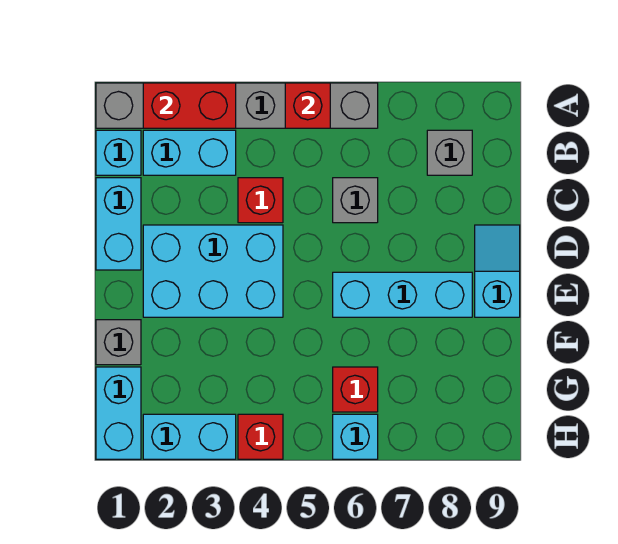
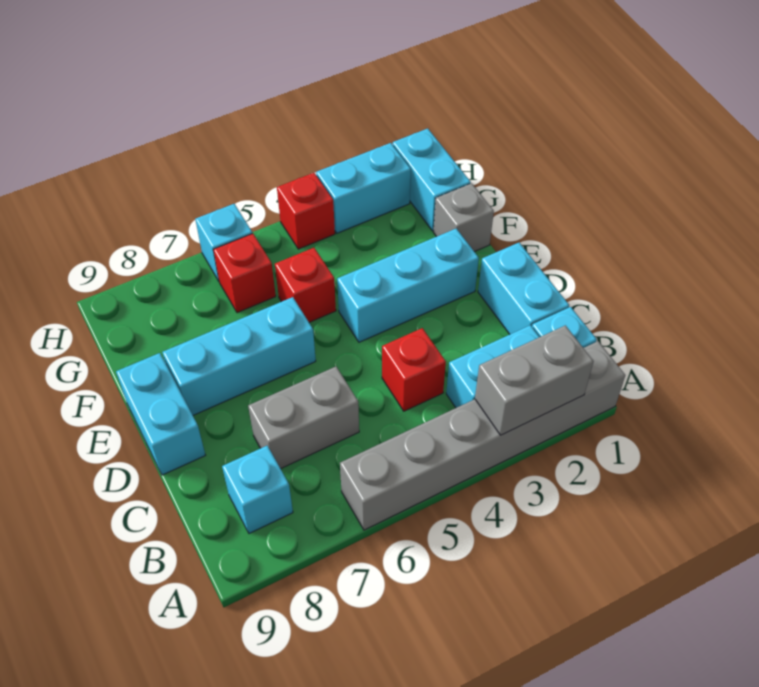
red 1x2 brick [143,83,236,128] -> grey 1x2 brick [475,325,594,435]
red 1x1 brick [285,83,330,128] -> red 1x1 brick moved to [275,248,336,322]
grey 1x1 brick [427,130,472,175] -> cyan 1x1 brick [222,446,293,533]
grey 1x1 brick [333,178,378,223] -> grey 1x2 brick [248,367,359,469]
cyan 2x3 brick [143,225,283,317] -> cyan 1x3 brick [337,229,479,342]
cyan 1x2 slope [475,225,520,317] -> cyan 1x2 brick [116,353,205,475]

